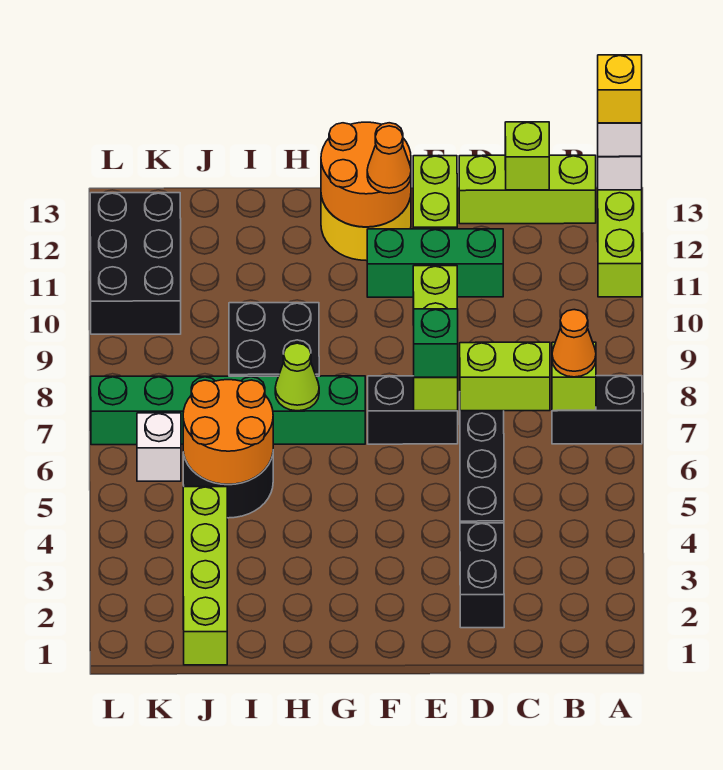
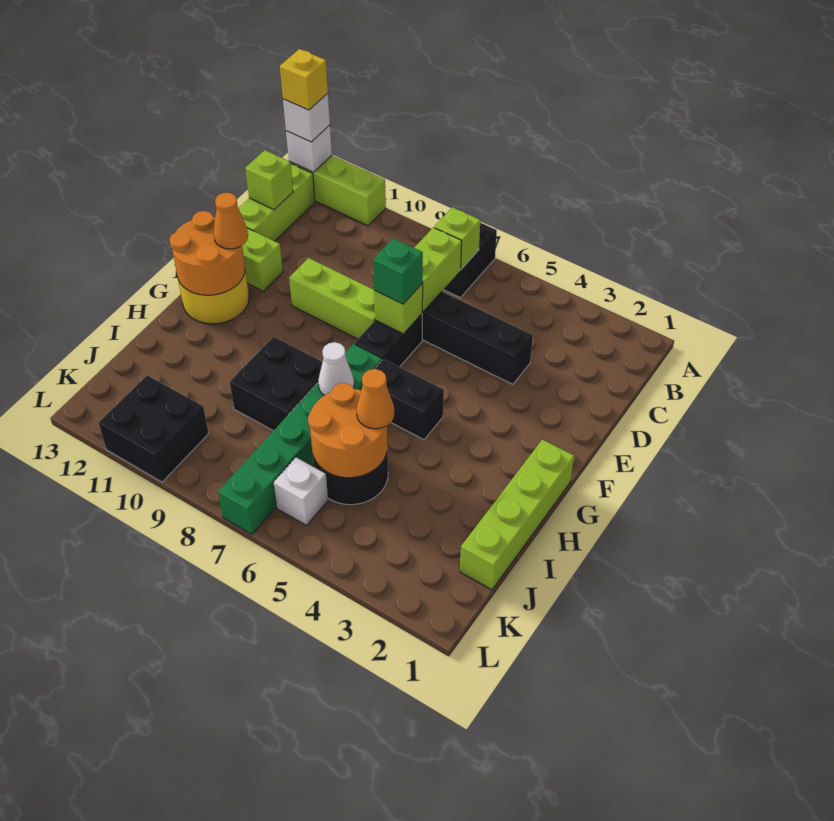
orange 1x1 cone [552,310,596,377] -> orange 1x1 cone moved to [356,369,394,429]
black 1x2 brick [460,523,504,628] -> black 1x2 brick moved to [375,359,444,440]
green 1x3 brick [367,229,503,297] -> none
lime 1x1 cone [275,343,319,411] -> white 1x1 cone [318,342,354,396]
lime 1x4 brick [183,487,227,665] -> lime 1x4 brick turned to [460,440,574,590]
black 2x3 brick [90,193,181,334] -> black 2x2 brick [98,375,209,482]

